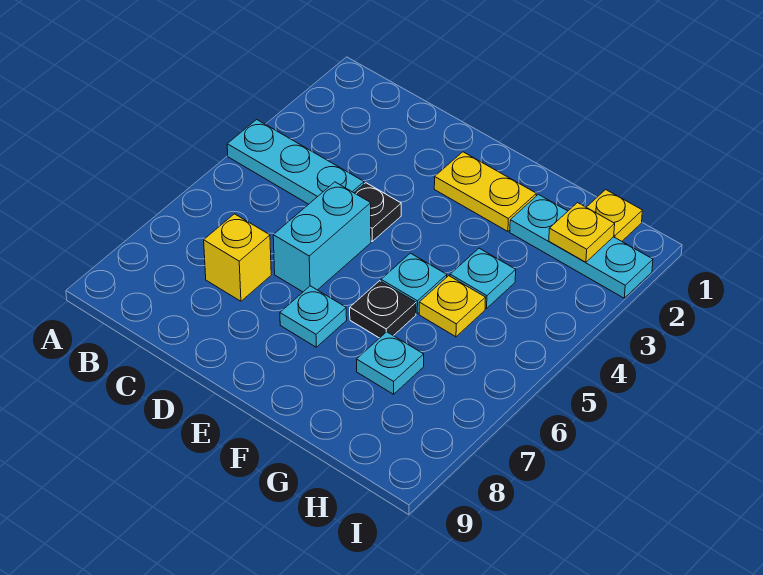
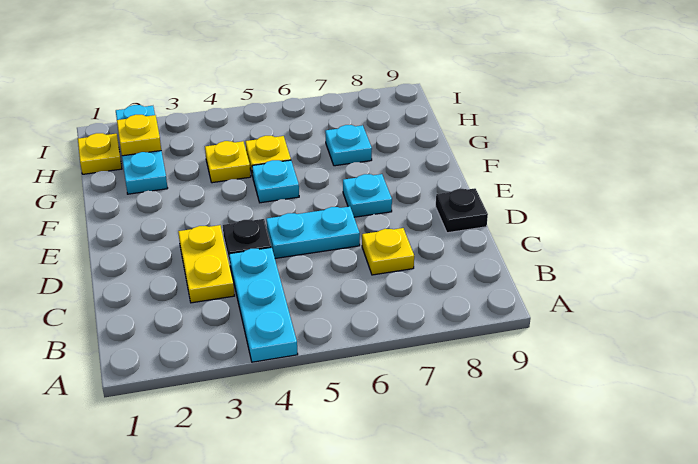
yellow 1x1 brick [204,214,271,301] -> yellow 1x1 plate [362,228,414,275]
cyan 1x2 brick [273,182,371,292] -> cyan 1x2 plate [266,206,360,258]
yellow 1x2 plate [434,152,536,231] -> yellow 1x2 plate moved to [178,225,235,303]
black 1x1 plate [350,281,416,338] -> black 1x1 plate moved to [436,188,488,233]
cyan 1x1 plate [450,248,516,309] -> yellow 1x1 plate [205,141,251,183]

